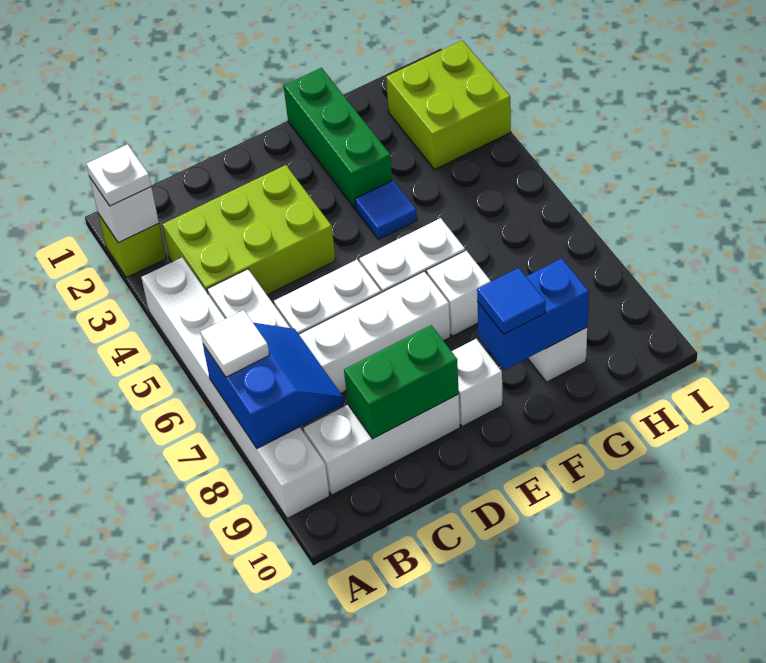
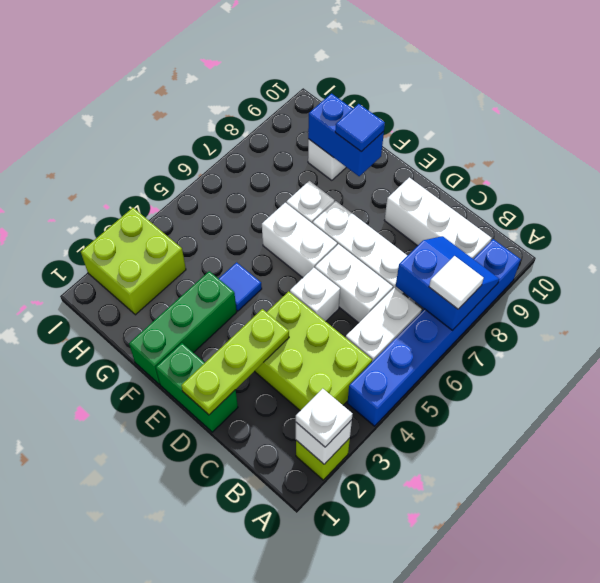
white 1x6 brick [141,258,330,518] -> blue 1x6 brick [347,239,521,426]
blue 2x2 slope [203,323,344,448] -> blue 2x2 slope turned to [396,236,499,330]
green 1x2 brick [344,325,459,439] -> green 1x2 brick moved to [156,343,238,432]
none -> lime 1x3 plate [181,309,289,415]
white 1x1 brick [452,339,503,427] -> white 1x1 brick moved to [290,268,340,321]

